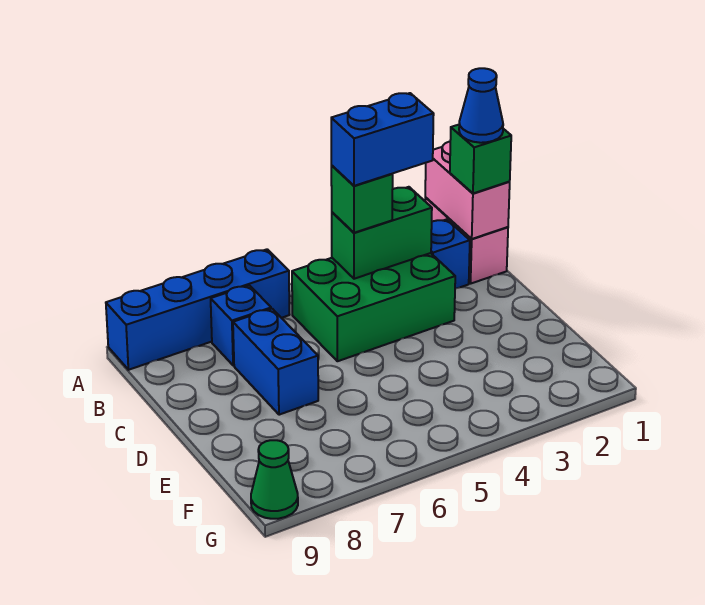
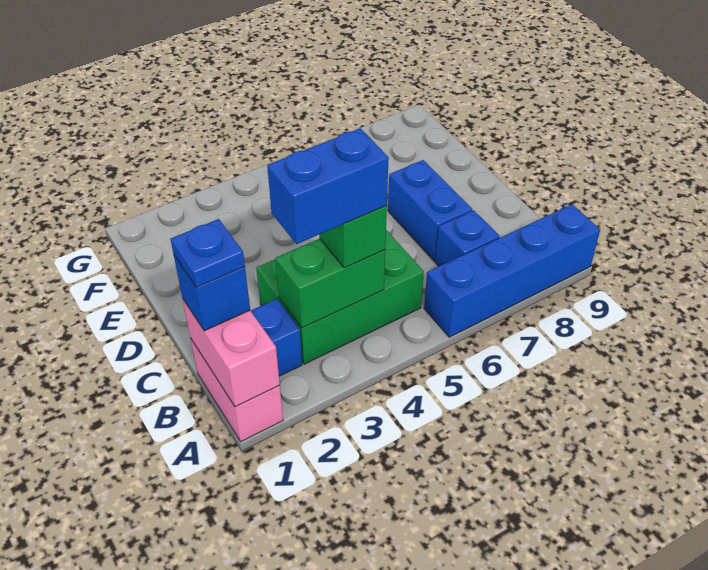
green 1x1 brick [450,125,511,193] -> blue 1x1 brick [174,256,250,331]
blue 1x1 cone [459,68,503,143] -> blue 1x1 plate [171,219,245,287]
green 1x1 cone [251,440,298,519] -> none

